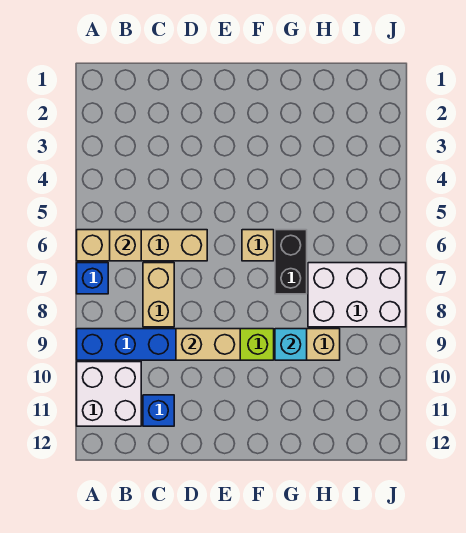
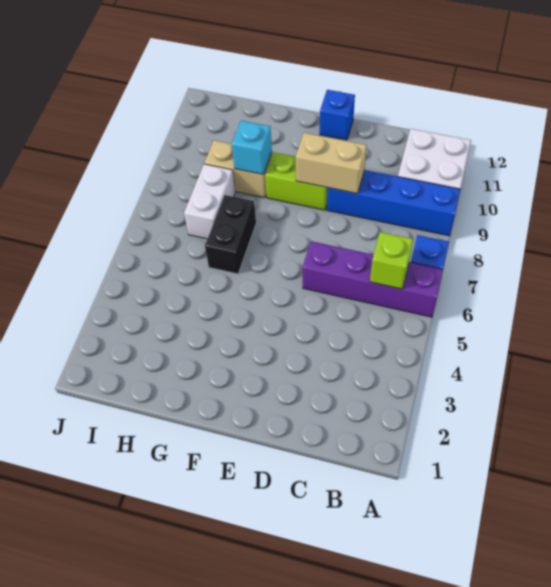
tan 1x4 brick [77,230,207,261] -> purple 1x4 brick [303,241,443,317]
tan 1x1 brick [110,230,141,261] -> lime 1x1 brick [370,232,413,289]
tan 1x2 brick [143,263,174,327] -> none
blue 1x1 brick [143,395,174,426] -> blue 1x1 brick moved to [320,90,355,140]
tan 1x1 brick [242,230,274,261] -> none
white 2x3 brick [308,263,406,327] -> white 1x2 brick [184,164,235,239]

